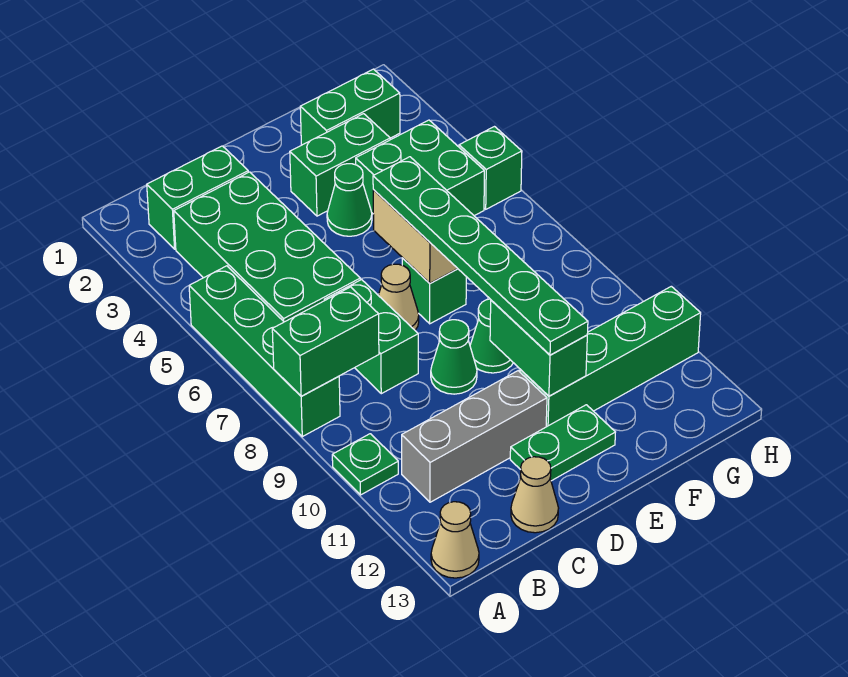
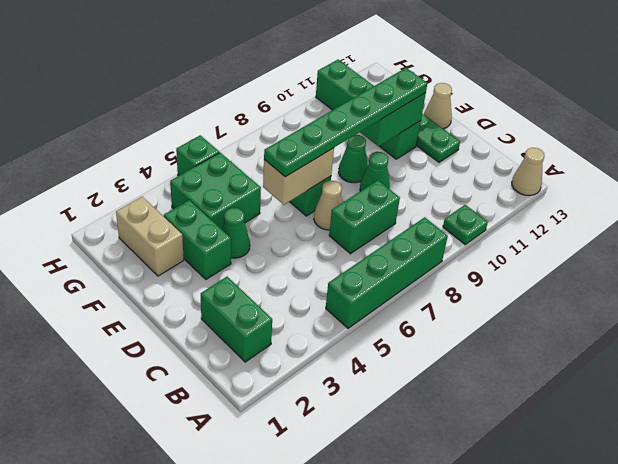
green 1x2 brick [272,287,379,396] -> none
green 2x4 brick [174,172,360,322] -> none
grey 1x3 brick [402,371,547,502] -> none
tan 1x1 cone [511,457,558,533] -> tan 1x1 cone moved to [424,83,452,129]
green 1x2 brick [300,69,400,145] -> tan 1x2 brick [116,197,184,276]

